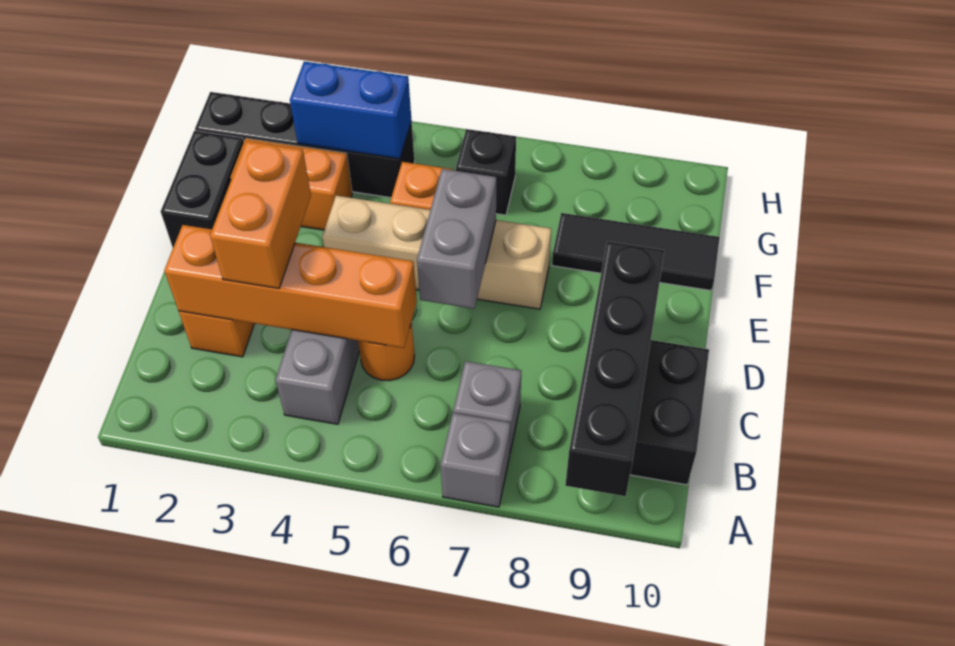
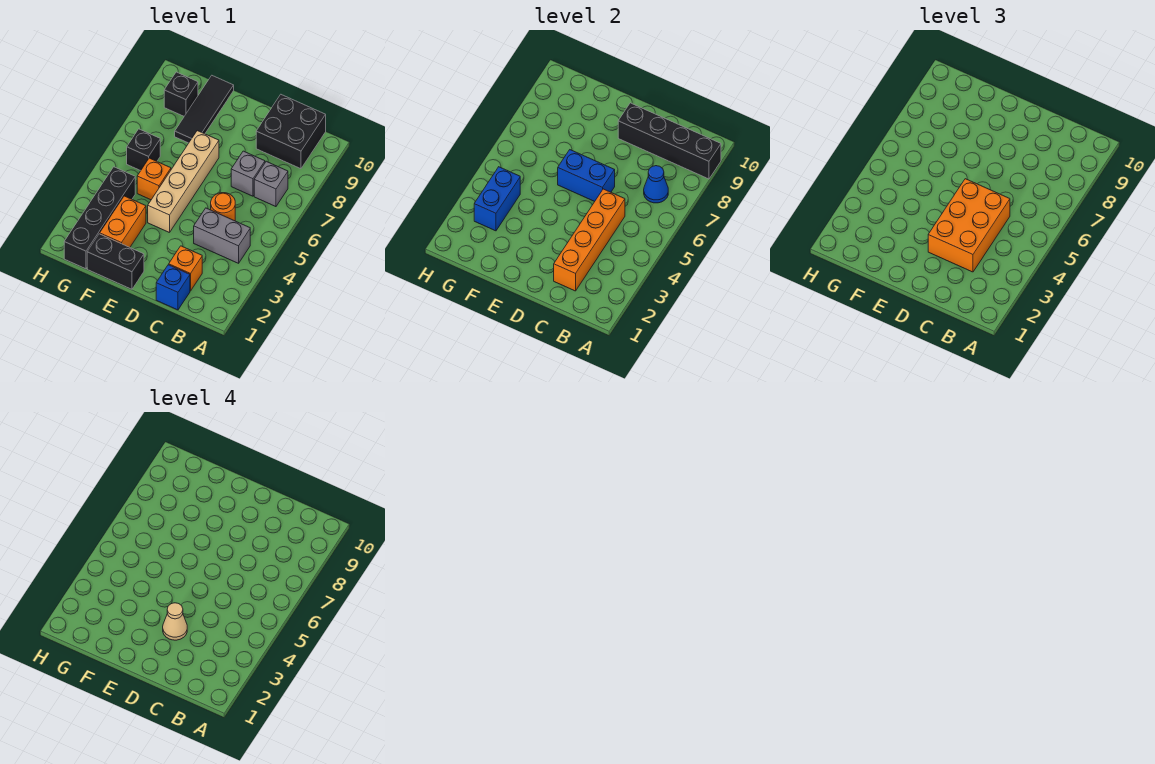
grey 1x1 brick [440,413,510,507] -> grey 1x1 brick moved to [231,151,265,196]
none -> blue 1x1 cone [644,166,668,203]
none -> blue 1x1 brick [156,265,190,310]
orange 1x2 brick [210,141,311,289] -> orange 2x3 brick [928,179,1010,272]
none -> tan 1x1 cone [163,603,187,640]
grey 1x2 brick [417,169,496,309] -> blue 1x2 brick [558,150,615,202]
none -> black 1x1 brick [164,72,198,116]

